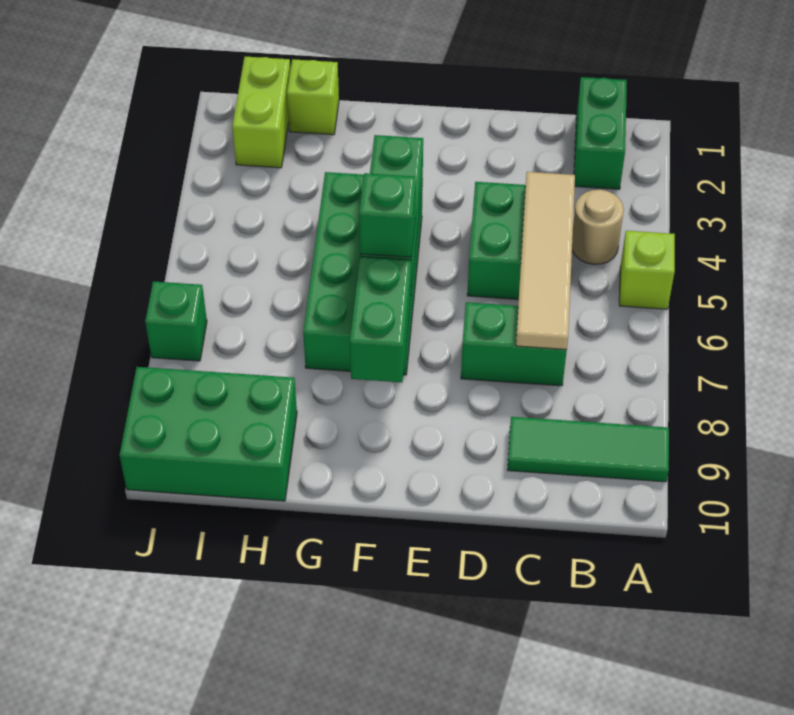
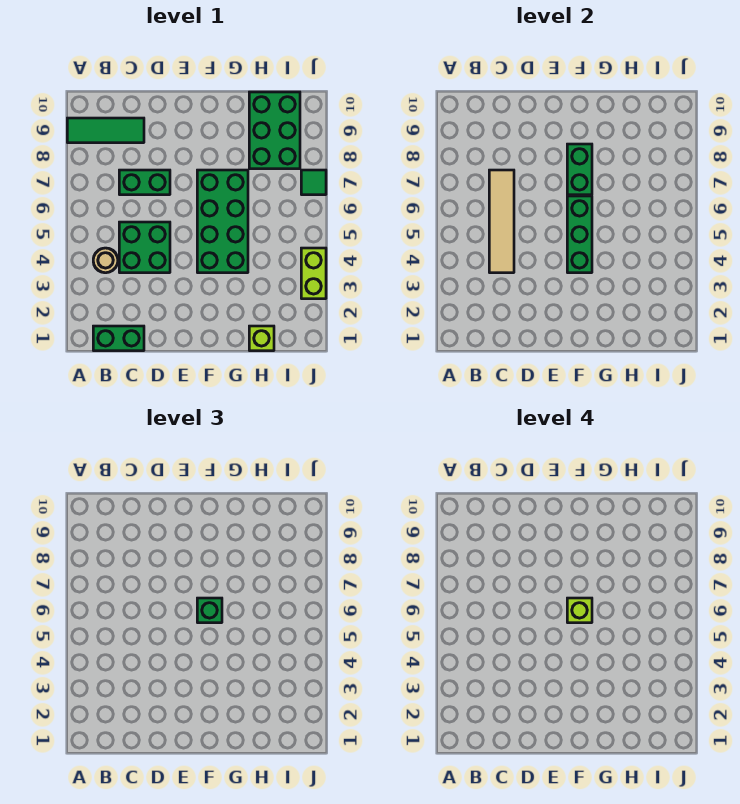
lime 1x1 brick [619,231,675,309] -> lime 1x1 brick moved to [567,598,592,623]
green 1x2 brick [574,77,627,189] -> green 1x2 brick turned to [93,326,144,351]
green 2x3 brick [120,367,297,501] -> green 2x3 brick turned to [249,92,300,169]
lime 1x2 brick [232,57,290,168] -> lime 1x2 brick moved to [301,248,326,299]
green 1x1 brick [145,281,207,361] -> green 1x1 tile [301,170,326,195]

